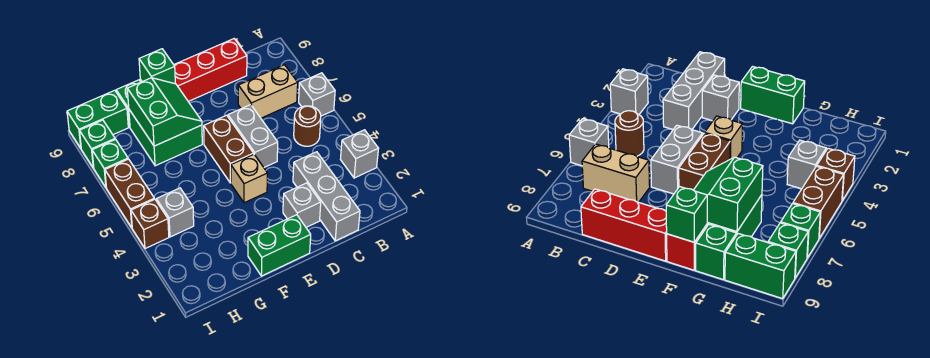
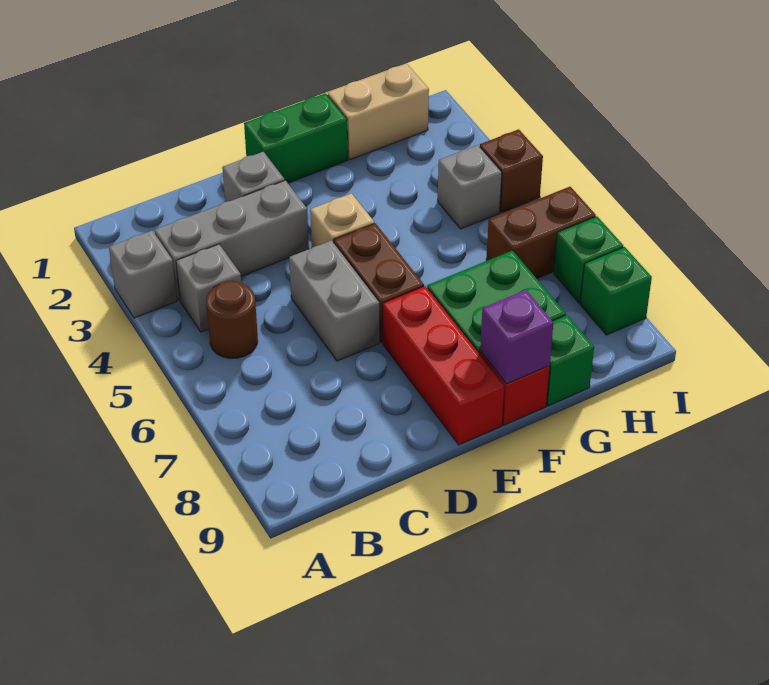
grey 1x1 brick [299,73,335,116] -> grey 1x1 brick moved to [176,244,241,332]
tan 1x2 brick [238,65,298,118] -> tan 1x2 brick moved to [328,64,429,159]
grey 1x3 brick [293,152,360,241] -> grey 1x3 brick turned to [155,180,309,300]
red 1x3 brick [174,39,247,101] -> red 1x3 brick turned to [383,286,504,445]
green 2x2 slope [127,78,202,146] -> none
green 1x1 brick [139,49,175,84] -> purple 1x1 brick [480,290,553,384]
green 1x2 brick [67,90,128,148] -> none
brown 1x2 brick [105,159,154,228] -> brown 1x2 brick turned to [486,187,596,279]

